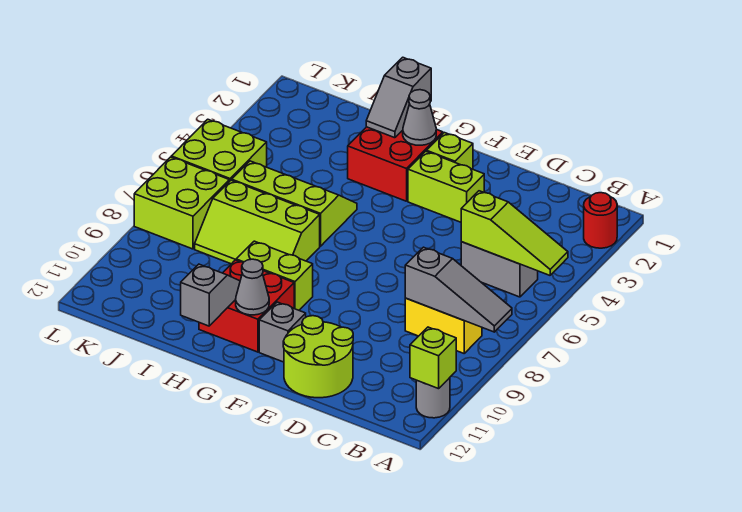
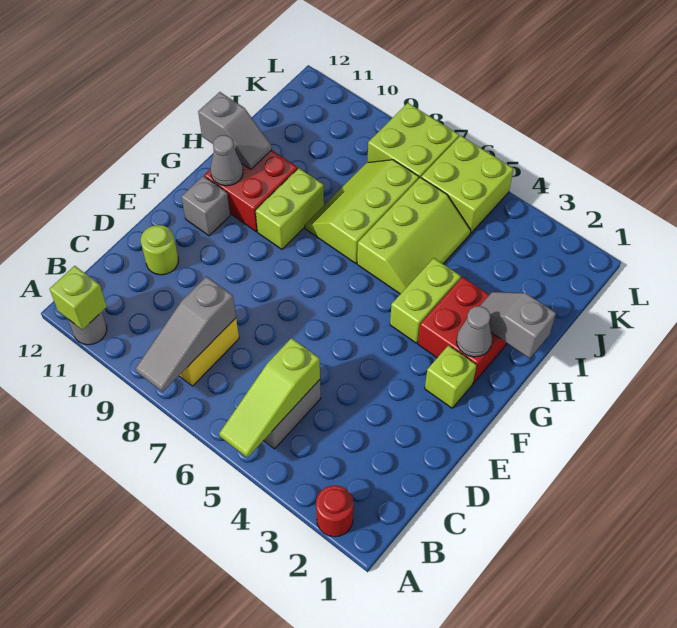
lime 2x2 round brick [283,316,353,398] -> lime 1x1 round brick [141,225,178,275]
lime 1x2 brick [408,151,484,222] -> lime 1x2 brick moved to [390,258,461,343]

